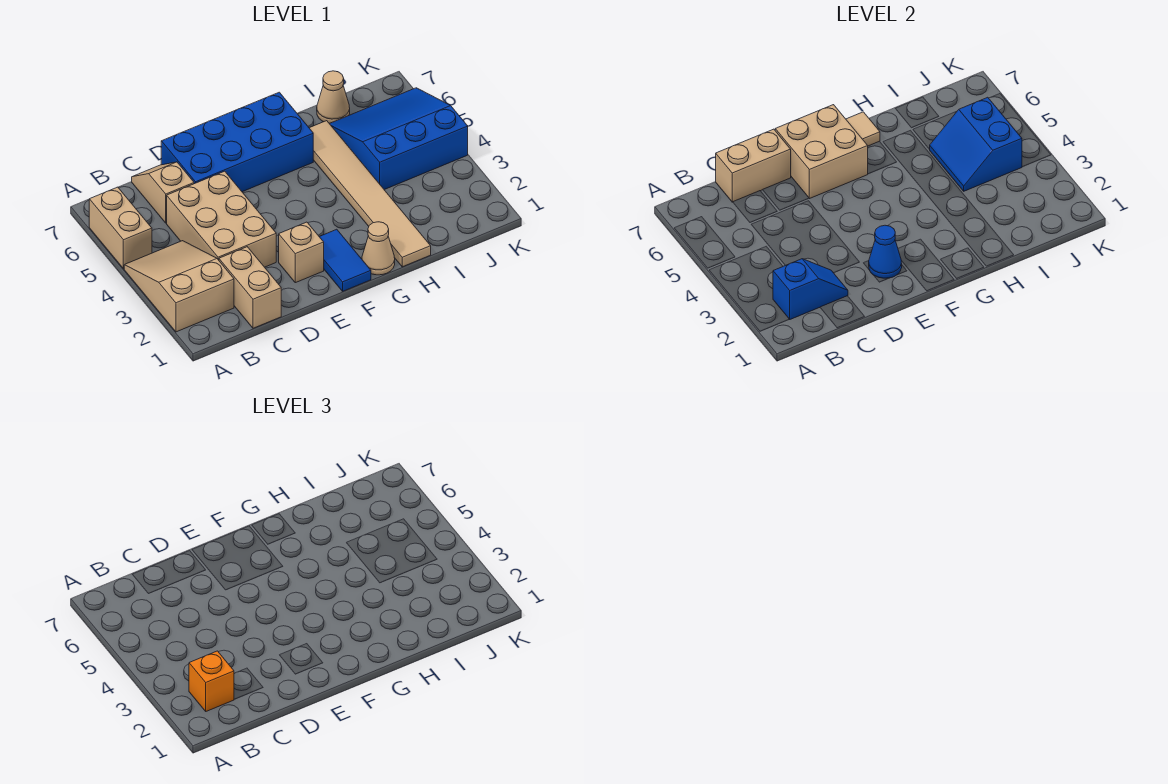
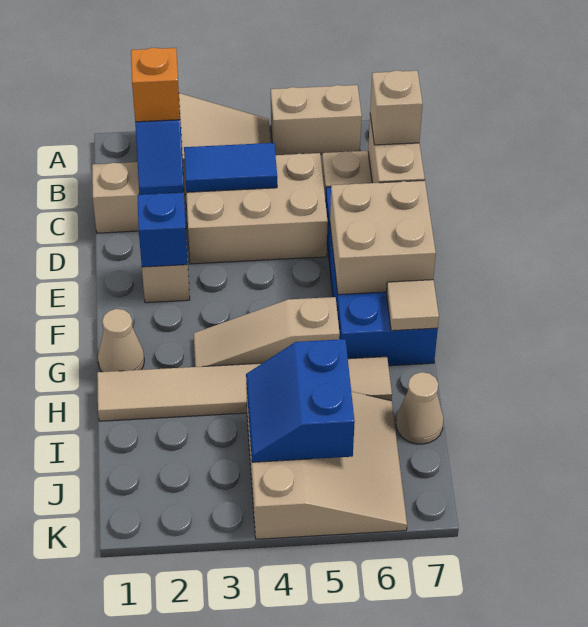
none -> tan 1x1 brick [370,70,423,145]
blue 1x1 cone [869,225,902,278] -> blue 1x1 brick [138,192,188,267]
blue 1x2 tile [319,229,371,291] -> blue 1x2 tile moved to [184,143,277,192]
none -> tan 1x3 slope [194,297,340,367]
blue 3x3 slope [330,88,468,190] -> tan 3x3 slope [246,385,407,539]
blue 2x2 slope [929,97,1022,191] -> blue 2x2 slope turned to [246,339,355,462]

